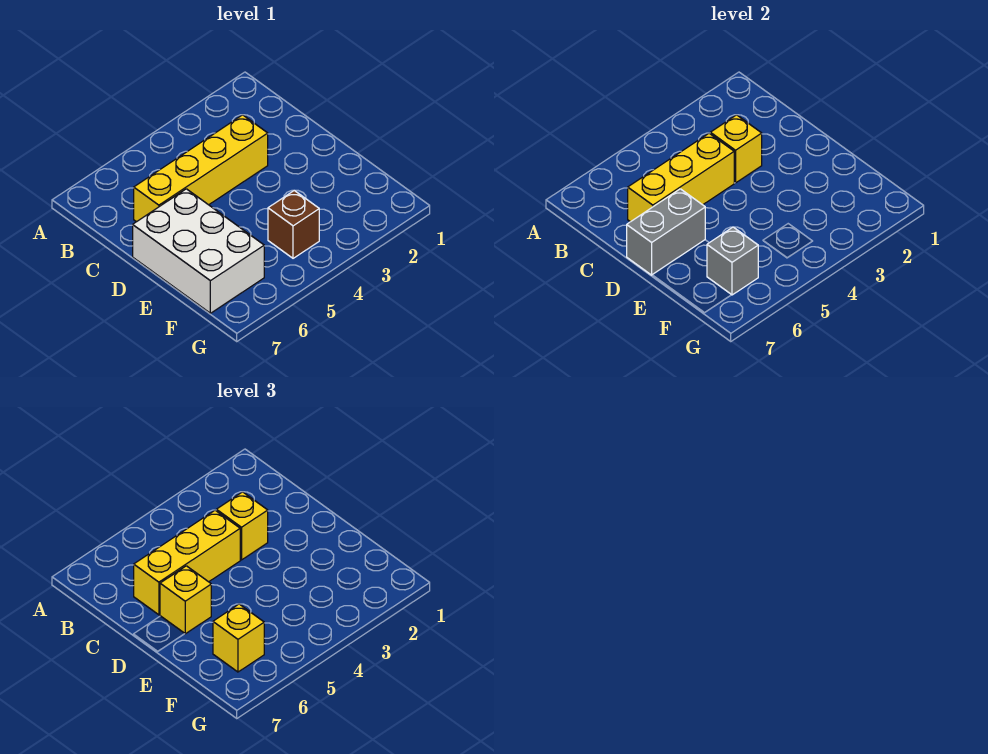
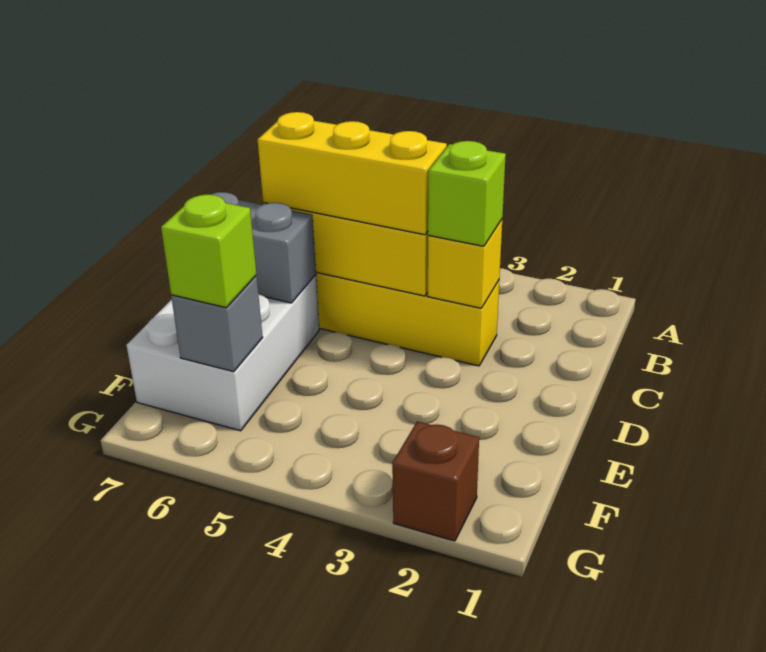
yellow 1x1 brick [216,492,268,560] -> lime 1x1 brick [428,141,506,246]
yellow 1x1 brick [160,566,211,634] -> none
brown 1x1 brick [268,190,319,258] -> brown 1x1 brick moved to [392,421,479,541]
yellow 1x1 brick [213,604,264,672] -> lime 1x1 brick [161,195,257,308]

